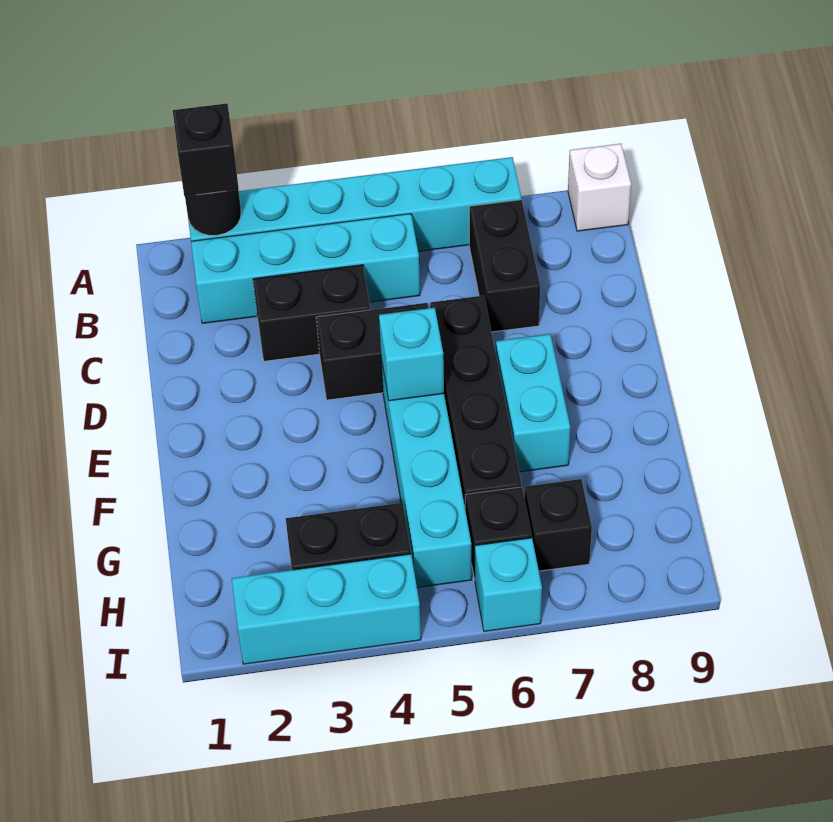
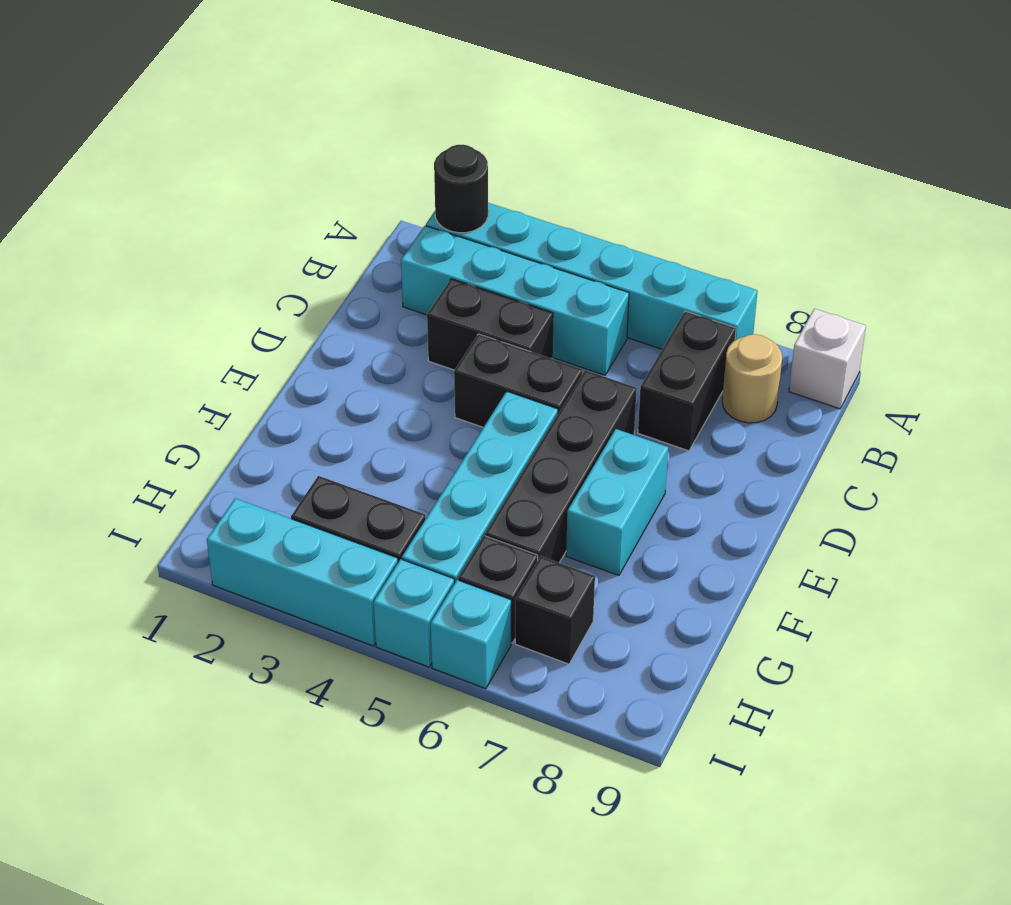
black 1x1 brick [173,104,239,196] -> none
none -> tan 1x1 round brick [722,334,782,423]
cyan 1x1 brick [379,308,444,401] -> cyan 1x1 brick moved to [374,559,454,667]

